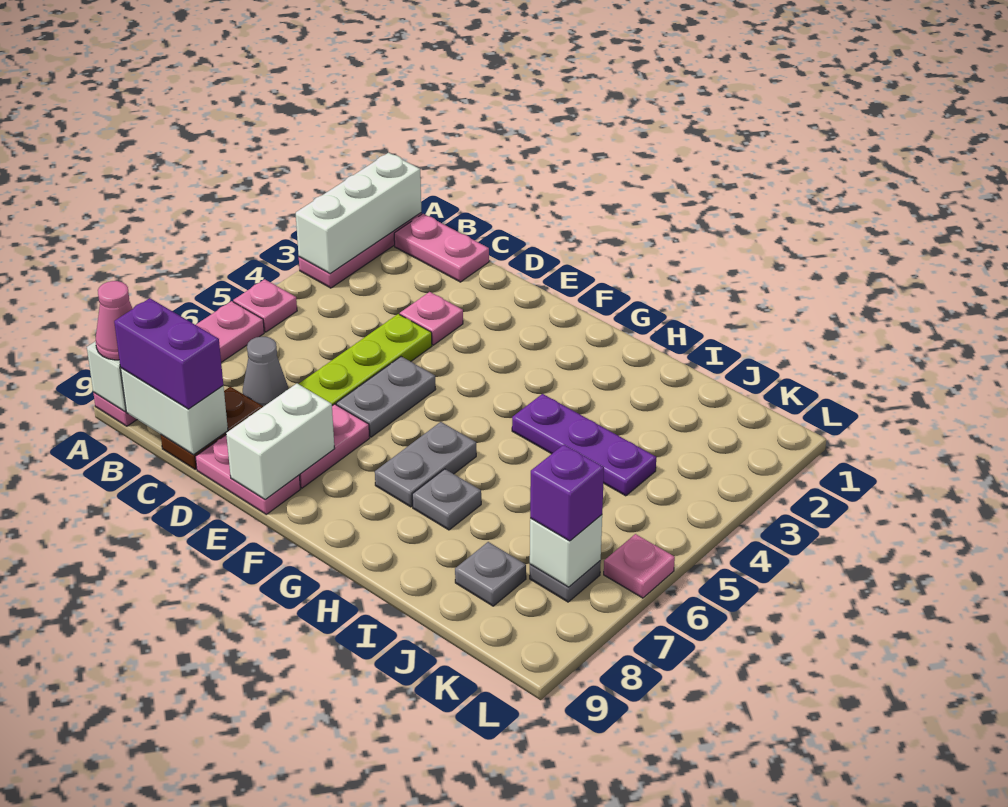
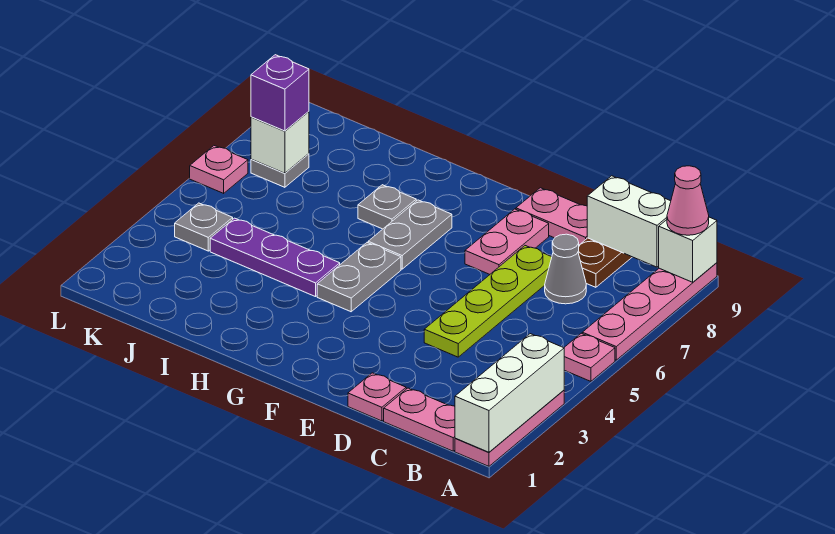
purple 1x2 brick [114,298,223,409] -> none
pink 1x1 plate [400,292,463,345] -> pink 1x1 plate moved to [348,373,406,421]
grey 1x2 plate [336,356,436,437] -> grey 1x2 plate moved to [317,243,401,312]
white 1x2 brick [226,384,335,499] -> none
grey 1x1 plate [455,542,526,606] -> grey 1x1 plate moved to [175,203,233,251]

